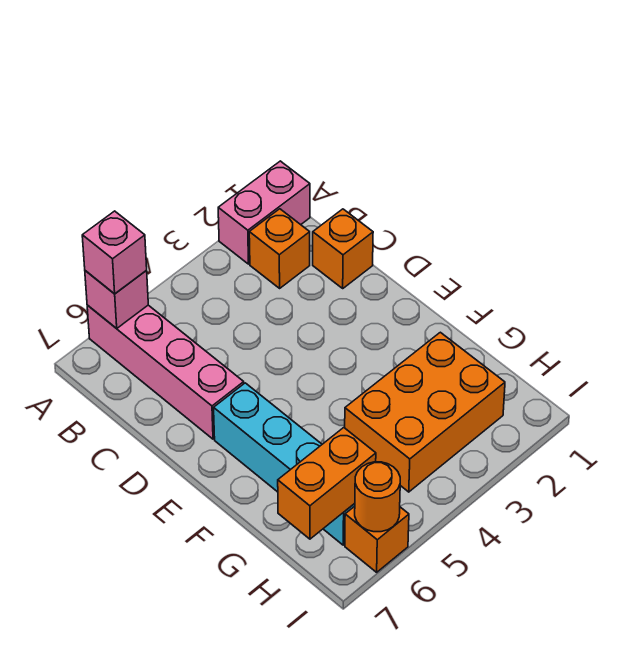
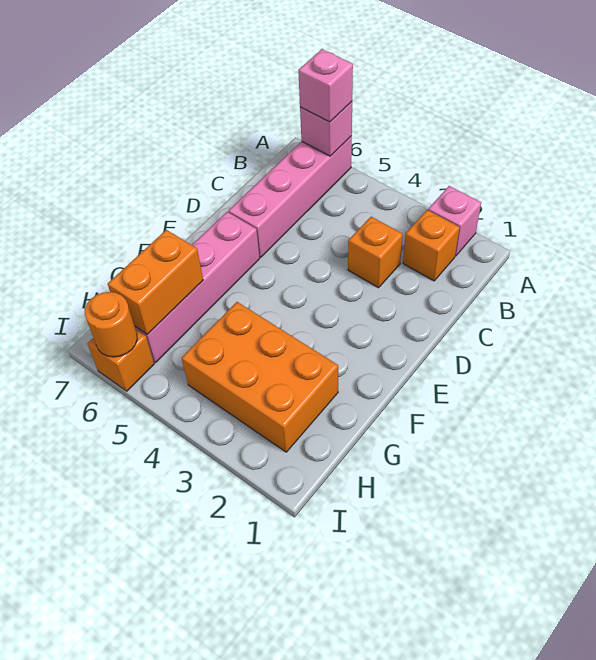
pink 1x2 brick [218,161,310,264] -> pink 1x1 brick [428,186,481,256]
orange 1x1 brick [313,209,373,288] -> orange 1x1 brick moved to [348,217,403,288]
cyan 1x4 brick [214,383,355,545] -> pink 1x4 brick [135,212,260,362]
orange 1x2 brick [278,428,376,539] -> orange 1x2 brick turned to [108,230,203,335]

